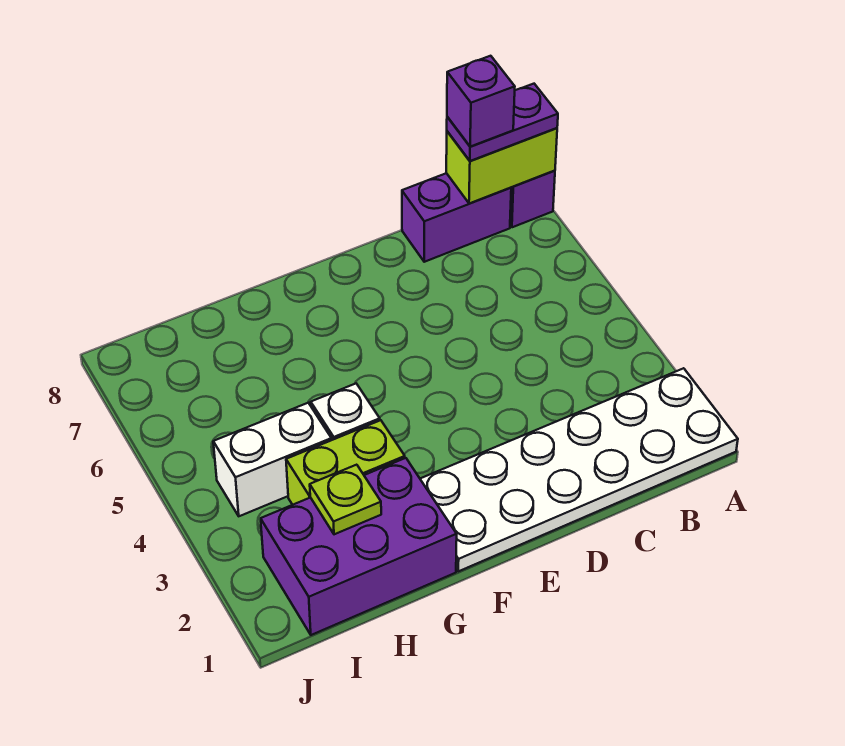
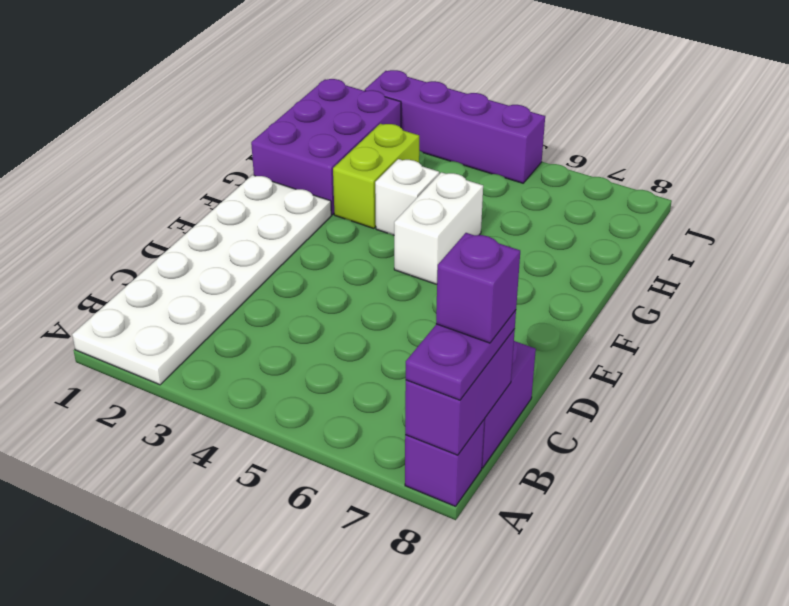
lime 1x2 brick [446,128,557,204] -> purple 1x2 brick [405,329,515,455]
lime 1x1 plate [310,465,381,534] -> none
white 1x2 brick [213,403,331,516] -> white 1x2 brick moved to [394,172,483,284]
none -> purple 1x4 brick [365,70,545,183]

